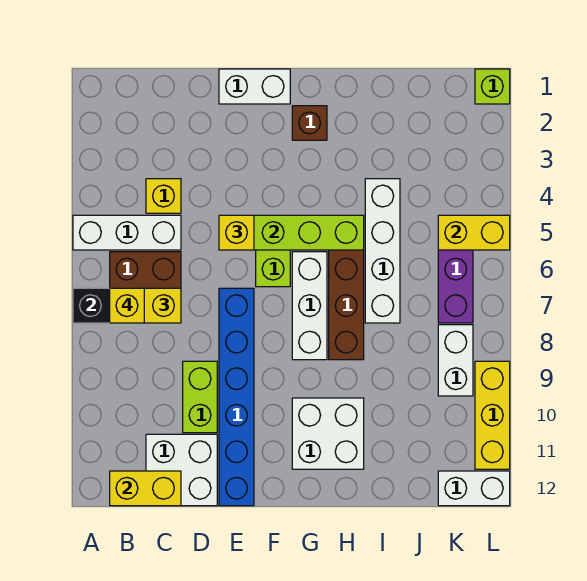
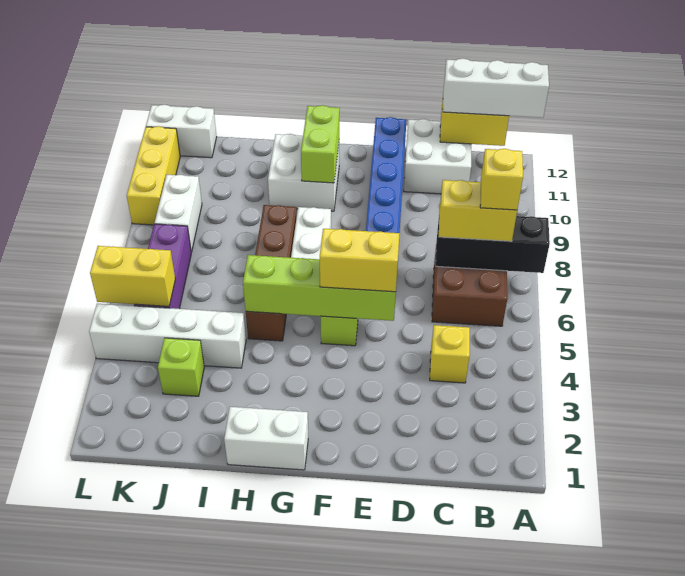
white 1x3 brick [73,215,181,250] -> white 1x3 brick moved to [443,58,549,118]
lime 1x2 brick [183,361,217,433] -> lime 1x2 brick moved to [301,105,340,183]
white 1x2 brick [219,69,290,104] -> white 1x2 brick moved to [224,407,308,470]
yellow 1x1 brick [219,215,254,250] -> yellow 1x2 brick [320,229,400,292]
brown 1x1 brick [292,106,327,140] -> none
white 1x4 brick [365,179,400,323] -> white 1x4 brick turned to [89,304,246,368]
lime 1x1 brick [475,69,510,104] -> lime 1x1 brick moved to [158,338,204,396]

